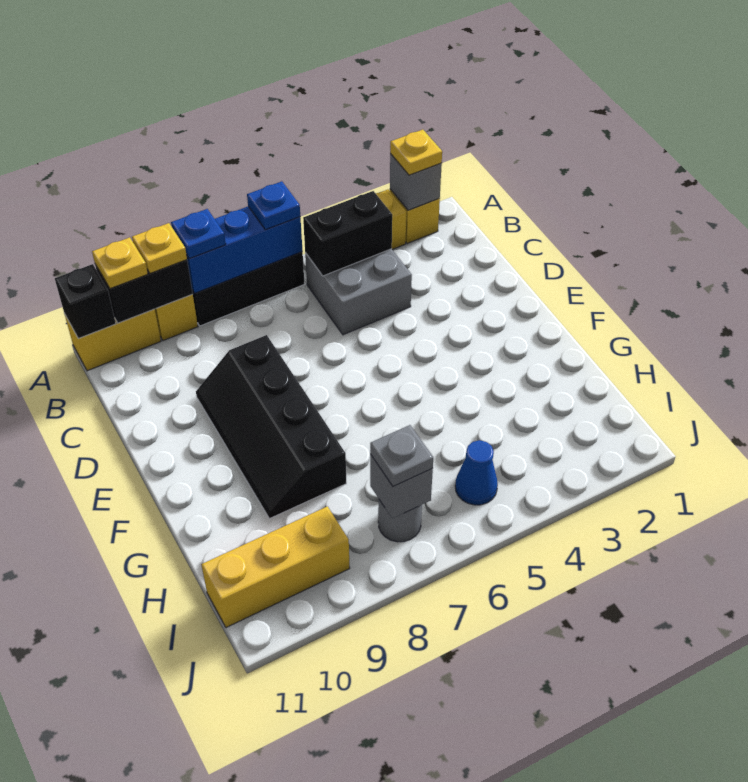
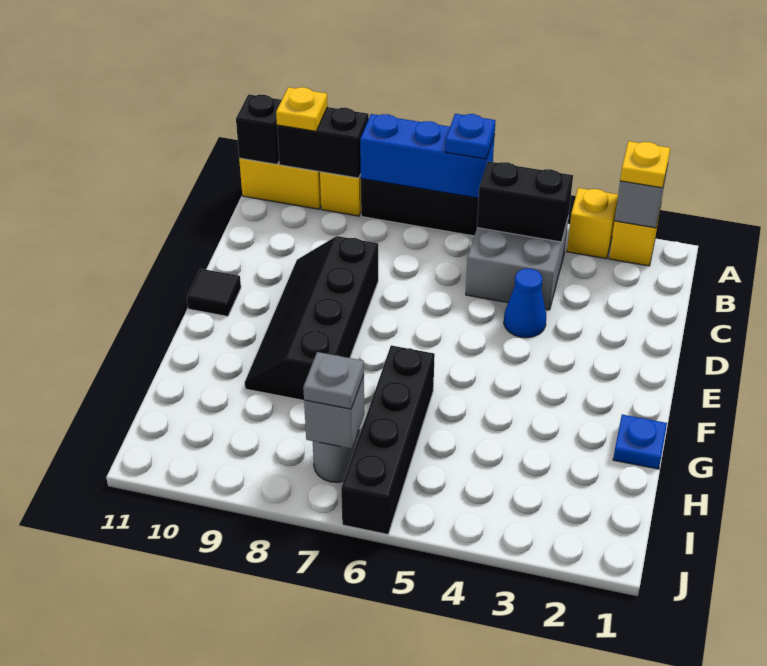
blue 1x1 plate [171,209,226,259] -> blue 1x1 plate moved to [613,415,667,469]
yellow 1x1 plate [132,223,187,273] -> none
none -> black 1x1 tile [187,269,241,316]
none -> black 1x4 brick [341,345,435,534]
blue 1x1 cone [455,440,498,505] -> blue 1x1 cone moved to [504,269,546,338]
yellow 1x3 brick [201,506,350,628] -> none

